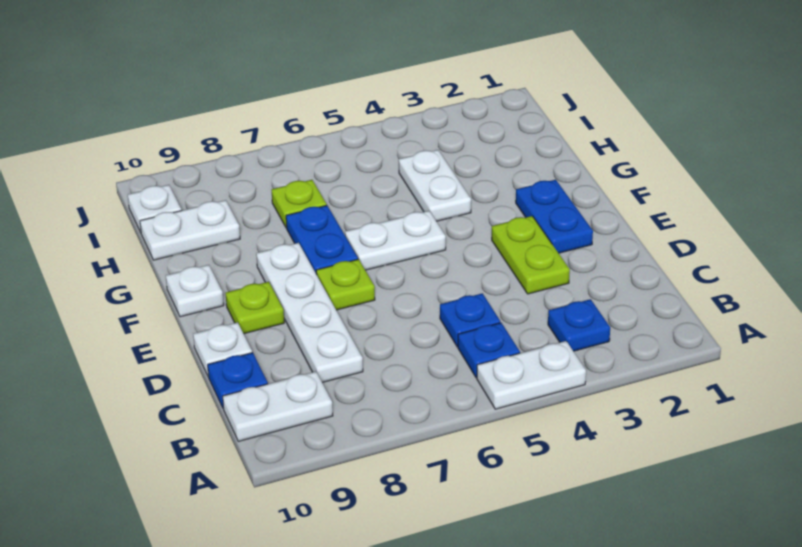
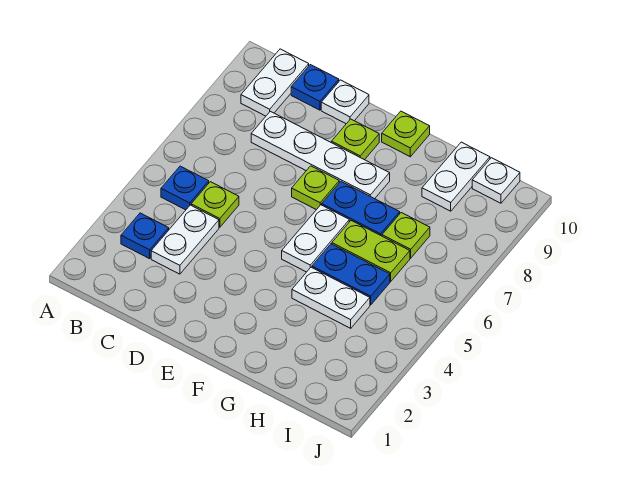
white 1x2 plate [477,341,586,409] -> white 1x2 plate moved to [151,205,219,274]
blue 1x1 plate [440,293,500,347] -> lime 1x1 plate [191,182,239,227]
lime 1x2 plate [492,216,570,294] -> lime 1x2 plate moved to [332,221,410,281]
blue 1x2 plate [516,180,593,253] -> blue 1x2 plate moved to [312,244,390,305]
white 1x1 plate [166,265,224,317] -> lime 1x1 plate [382,111,430,157]

